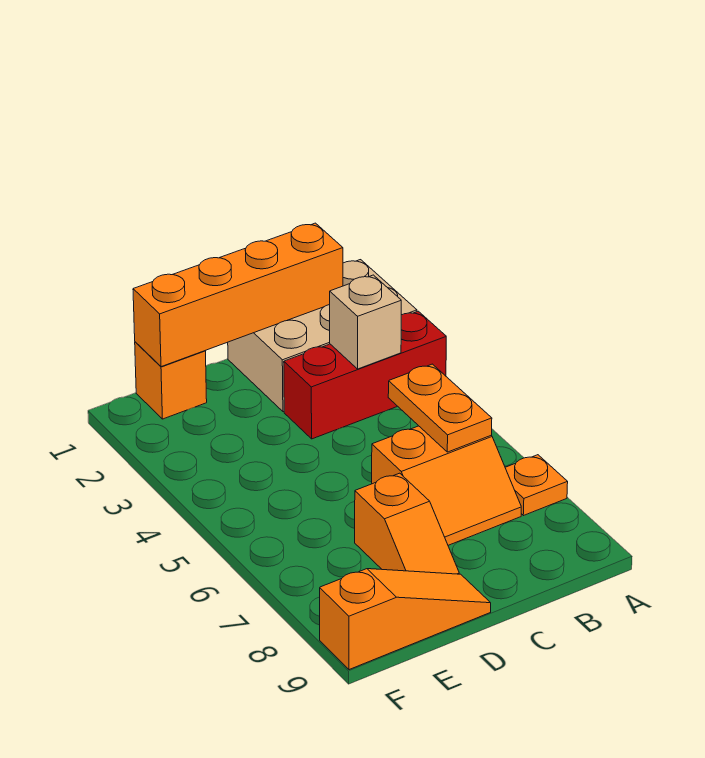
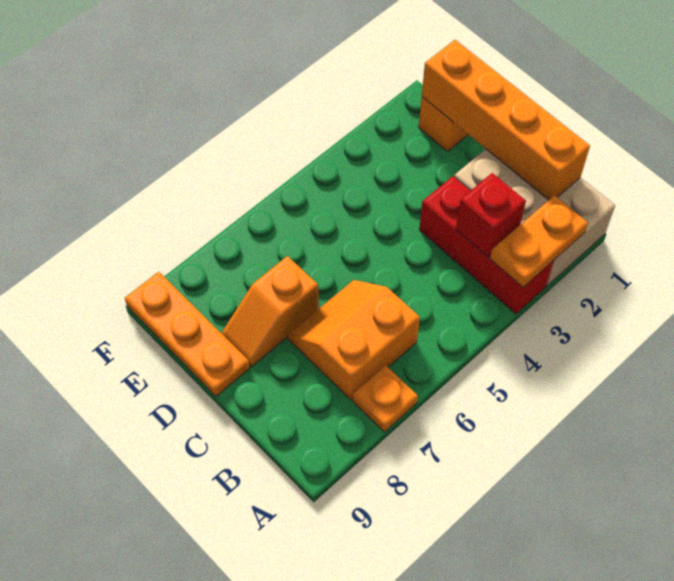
tan 1x1 brick [330,275,401,369] -> red 1x1 brick [456,173,526,257]
orange 1x2 plate [388,364,492,452] -> orange 1x2 plate moved to [490,196,588,287]
orange 2x2 slope [372,426,521,545] -> orange 2x2 slope turned to [288,280,420,400]
orange 1x3 slope [320,569,491,670] -> orange 1x3 plate [125,272,250,396]

